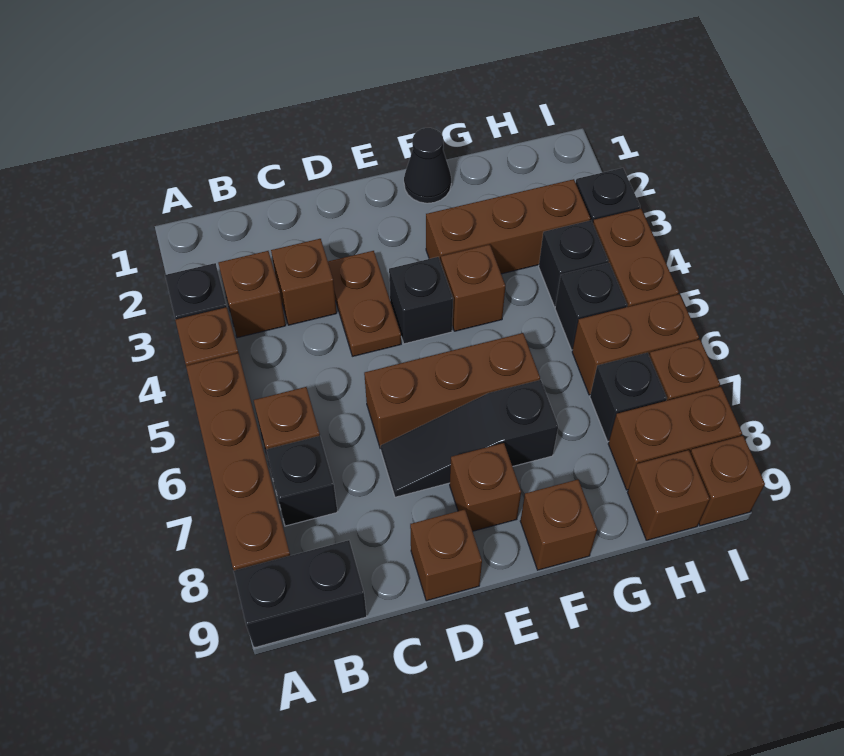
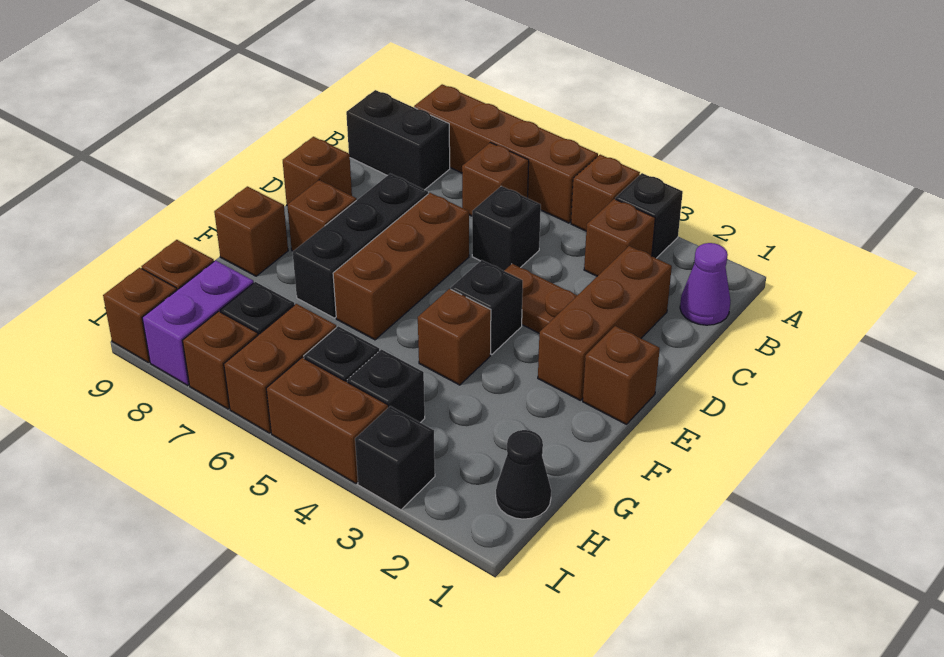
black 1x2 brick [234,540,367,648] -> black 1x2 brick turned to [346,90,450,190]
none -> purple 1x1 cone [680,243,730,325]
black 1x1 brick [266,436,337,526] -> black 1x1 brick moved to [472,186,541,271]
brown 1x1 brick [271,239,337,325] -> brown 1x1 brick moved to [583,326,660,424]
black 1x3 slope [381,380,558,497] -> black 1x3 brick [293,174,428,318]
black 1x1 cone [404,128,451,203] -> black 1x1 cone moved to [496,430,551,519]
brown 1x3 brick [426,179,590,274] -> brown 1x3 brick moved to [538,246,672,400]
brown 1x2 brick [608,387,742,490] -> purple 1x2 brick [142,260,254,385]

